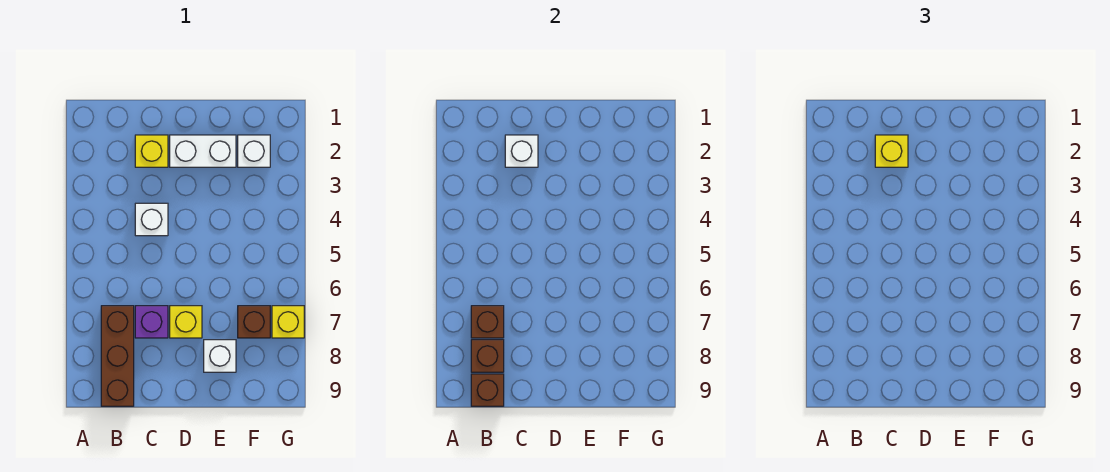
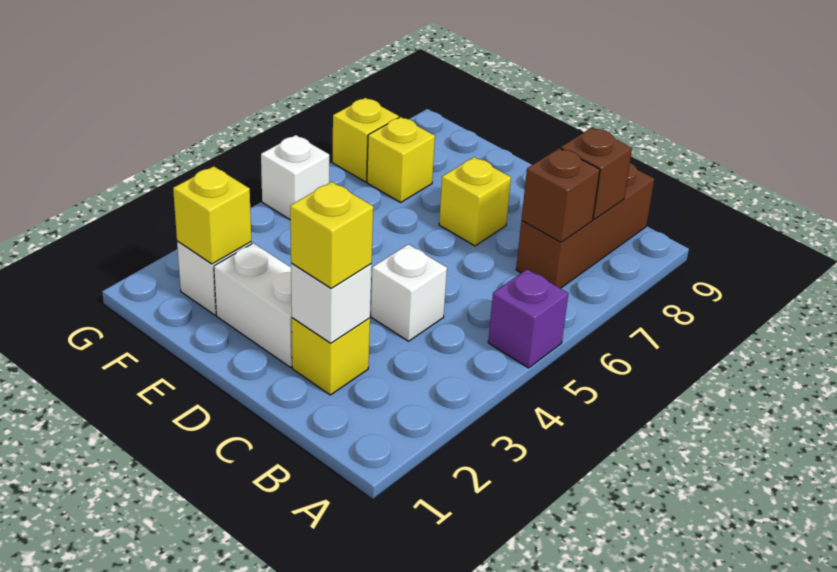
brown 1x1 brick [471,374,504,406] -> none
purple 1x1 brick [135,306,168,338] -> purple 1x1 brick moved to [488,269,568,368]
white 1x1 brick [204,340,236,372] -> white 1x1 brick moved to [261,135,329,219]
none -> yellow 1x1 brick [173,166,251,264]
brown 1x1 brick [238,306,270,338] -> yellow 1x1 brick [367,117,435,202]

